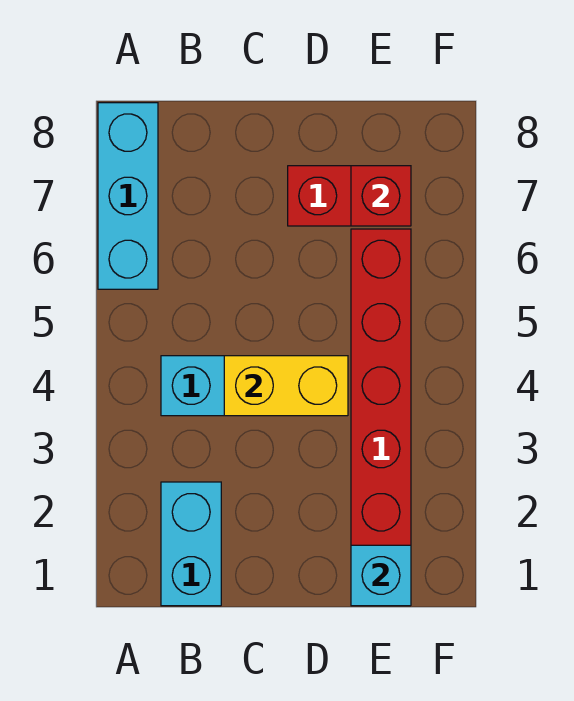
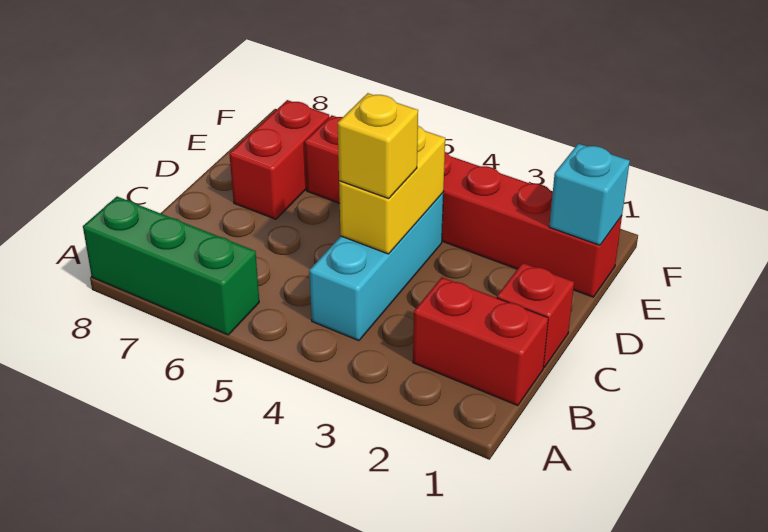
cyan 1x3 brick [98,103,158,289] -> green 1x3 brick [83,197,259,335]
cyan 1x2 brick [161,482,221,606] -> red 1x2 brick [413,277,548,406]
none -> yellow 1x1 brick [338,93,418,199]
red 1x1 brick [351,166,411,226] -> red 1x1 brick moved to [497,263,574,367]

